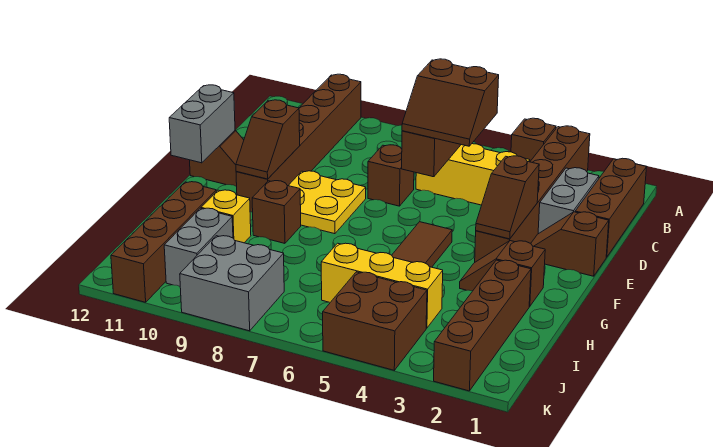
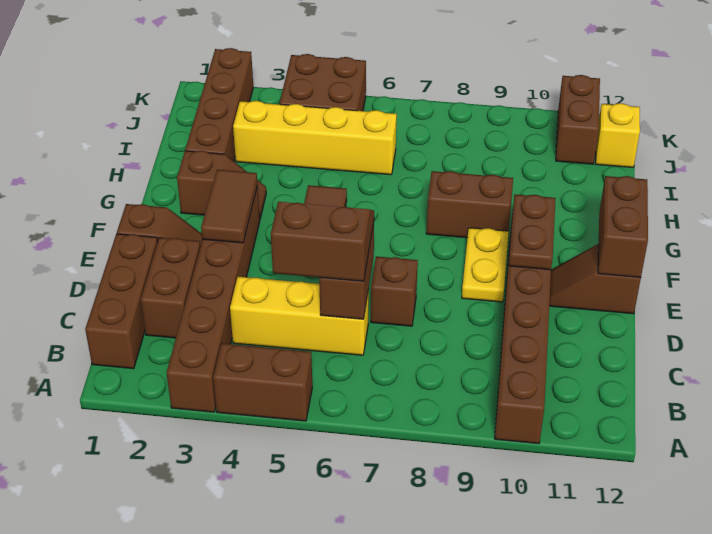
brown 1x1 brick [511,118,556,161] -> brown 1x2 brick [213,343,312,421]
grey 1x2 brick [538,168,599,234] -> brown 1x2 brick [141,238,200,338]
brown 1x2 slope [476,156,539,239] -> brown 1x2 tile [201,170,257,243]
yellow 2x2 plate [288,171,366,234] -> yellow 1x2 plate [462,228,509,302]
brown 1x2 slope [236,100,300,179] -> brown 1x2 plate [509,194,556,270]
grey 1x2 brick [169,85,235,163] -> brown 1x2 brick [598,176,648,278]
brown 1x1 brick [252,181,301,243] -> brown 1x2 brick [426,171,513,238]
yellow 1x1 brick [201,190,251,243] -> yellow 1x1 brick moved to [596,103,640,167]
brown 1x4 brick [111,182,216,302] -> brown 1x2 brick [556,75,600,164]
yellow 1x3 brick [321,243,443,328] -> yellow 1x4 brick [233,101,397,175]
grey 1x2 brick [164,208,233,286] -> none
grey 2x2 brick [180,236,284,331] -> none

